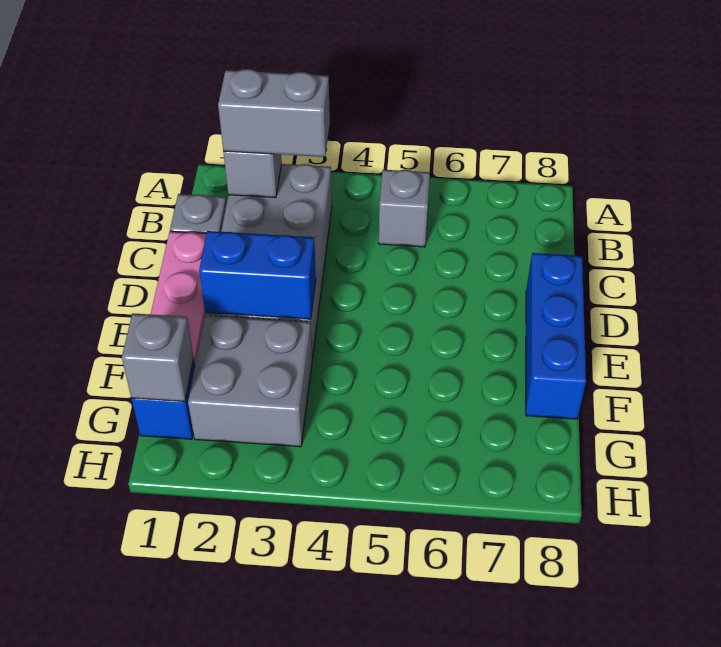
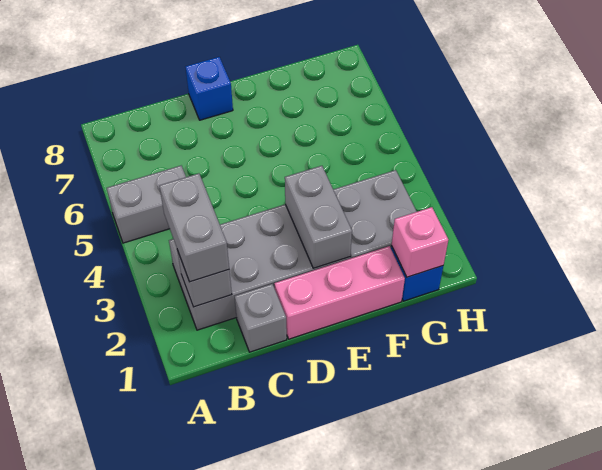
grey 1x1 brick [379,170,430,247] -> grey 1x2 brick [107,166,186,243]
blue 1x3 brick [526,253,586,419] -> blue 1x1 brick [186,57,233,120]
blue 1x2 brick [199,231,316,319] -> grey 1x2 brick [285,166,352,268]
grey 1x1 brick [122,313,194,402] -> pink 1x1 brick [392,207,448,277]

